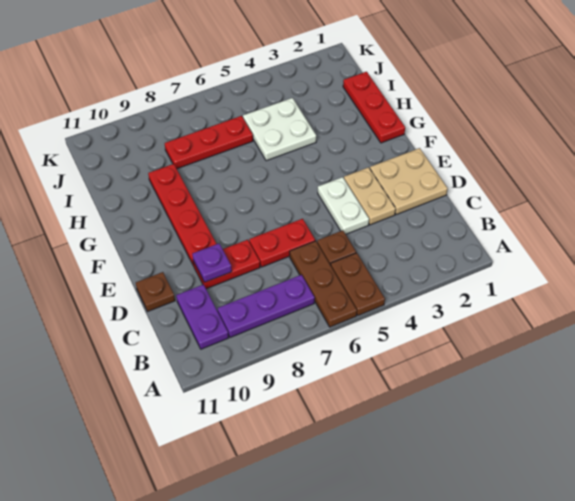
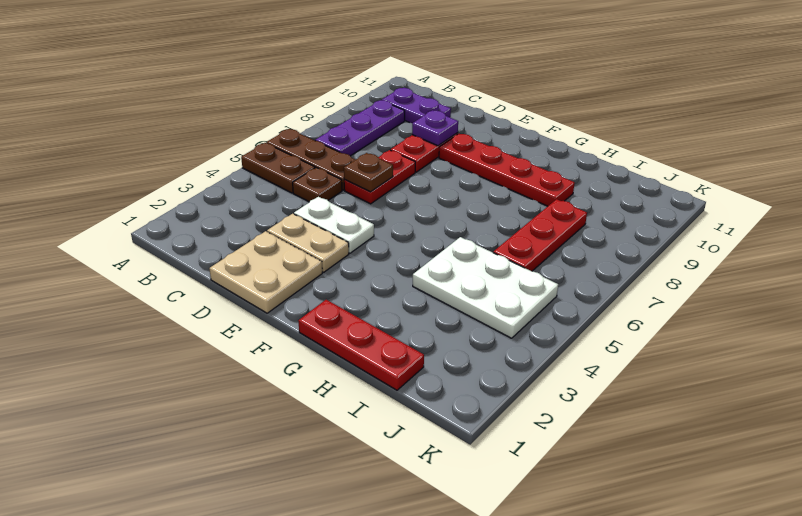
brown 1x1 plate [136,272,175,311] -> brown 1x1 plate moved to [344,153,393,192]
white 2x2 plate [243,98,316,161] -> white 2x3 plate [413,237,558,338]

